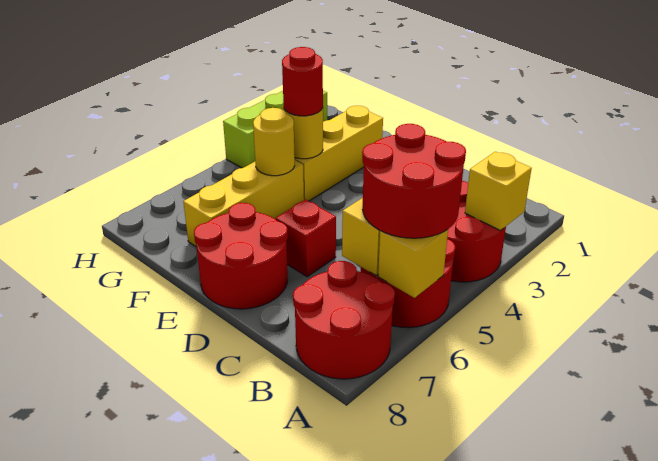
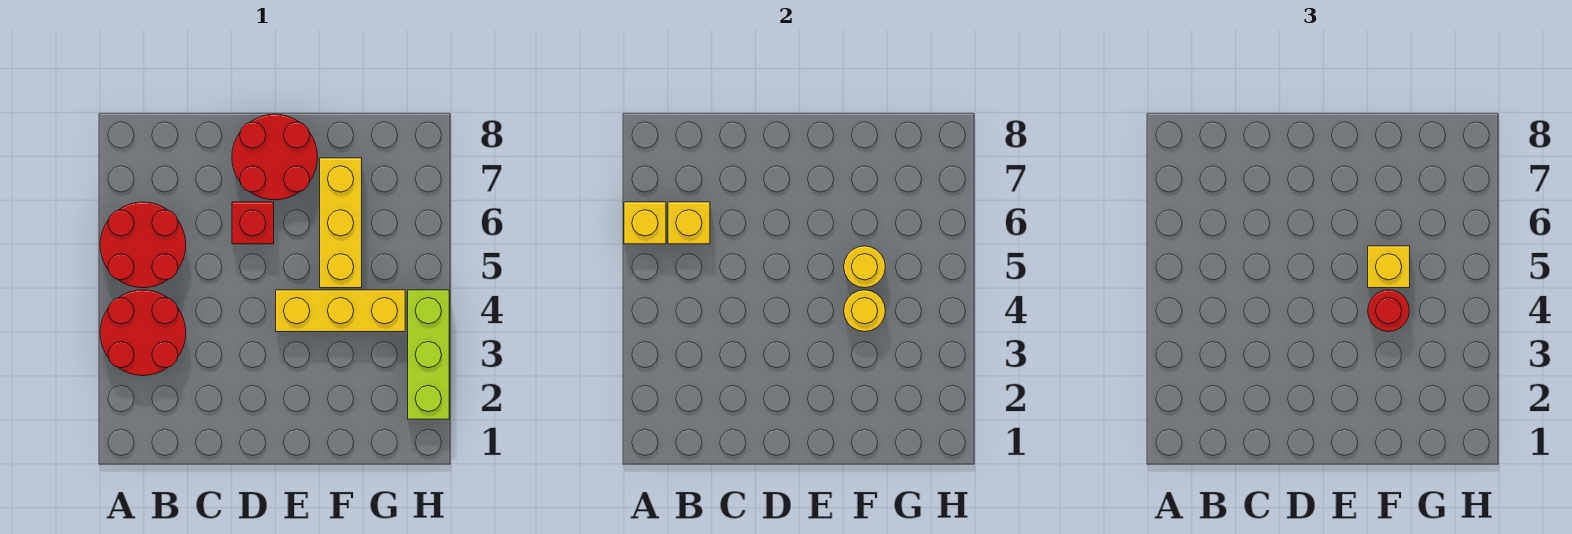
yellow 1x1 brick [465,152,532,231] -> yellow 1x1 brick moved to [1368,246,1410,288]
red 2x2 round brick [362,124,466,238] -> none
red 2x2 round brick [293,261,395,379] -> none
yellow 1x3 brick [295,106,383,201] -> yellow 1x3 brick turned to [276,290,405,332]

